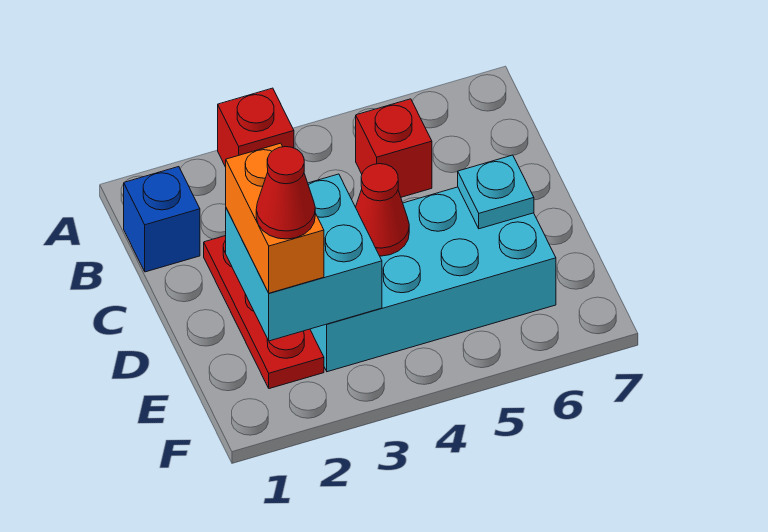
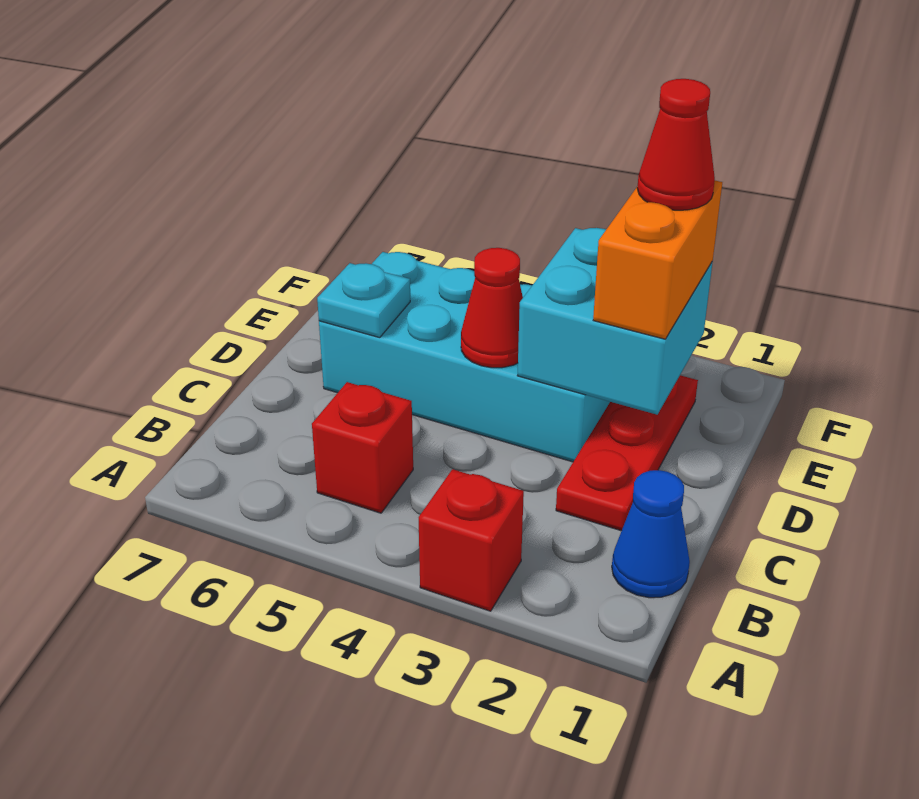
blue 1x1 brick [124,167,200,272] -> blue 1x1 cone [612,470,690,598]

